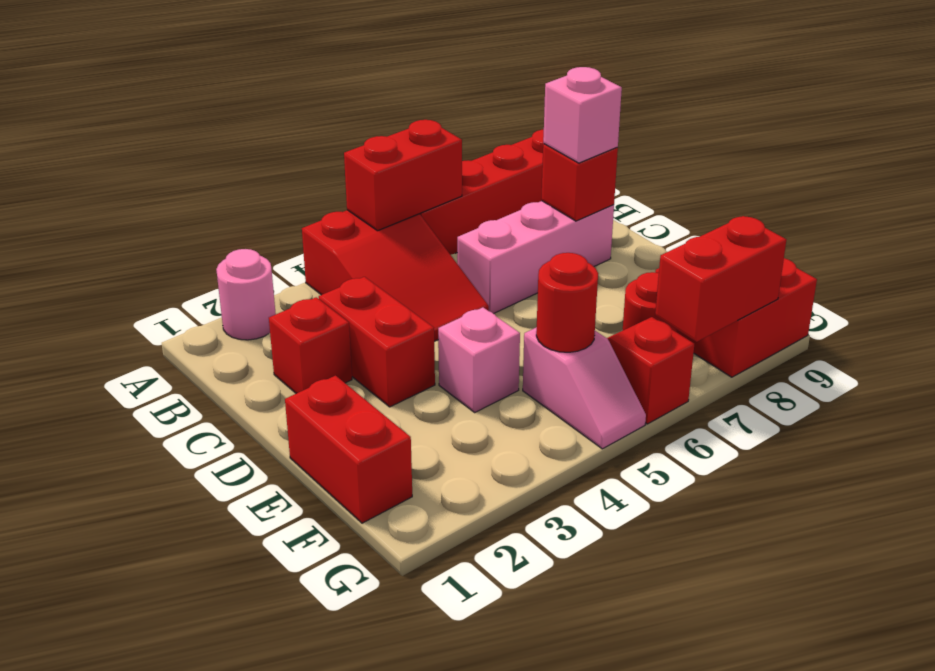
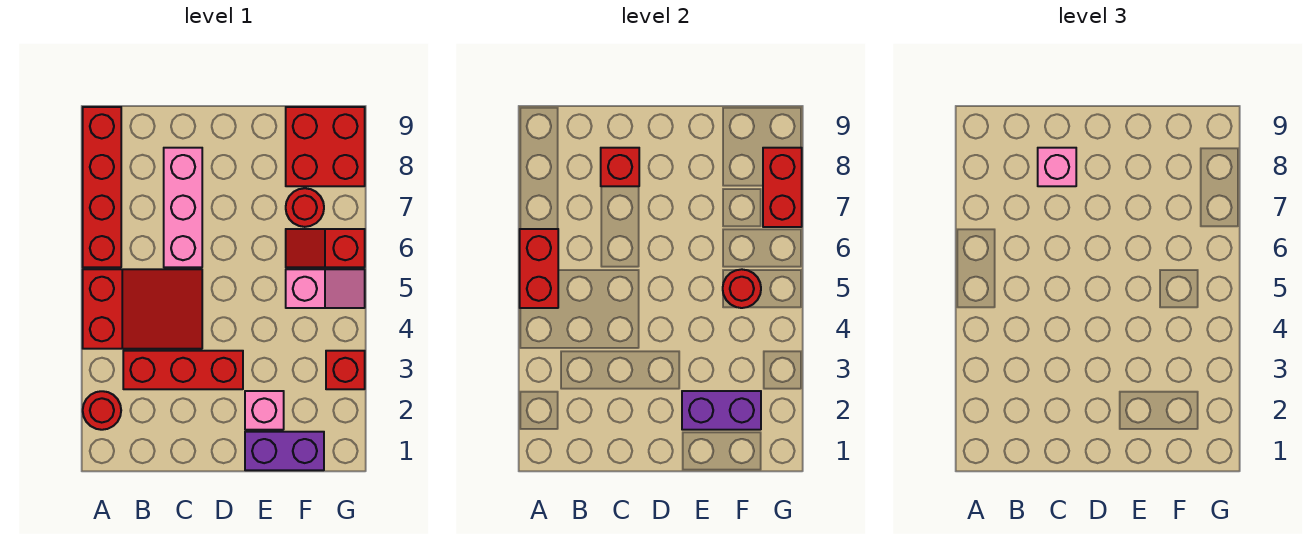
pink 1x1 round brick [216,249,276,340] -> red 1x1 round brick [83,391,121,430]
red 1x1 brick [269,297,352,394] -> red 1x1 brick moved to [326,351,365,389]
red 1x2 brick [319,277,435,407] -> red 1x3 brick [123,351,243,389]
red 1x2 brick [285,376,412,523] -> purple 1x2 brick [245,432,324,470]
none -> purple 1x2 brick [682,391,761,430]
pink 1x1 brick [438,307,520,412] -> pink 1x1 brick moved to [245,391,284,430]

